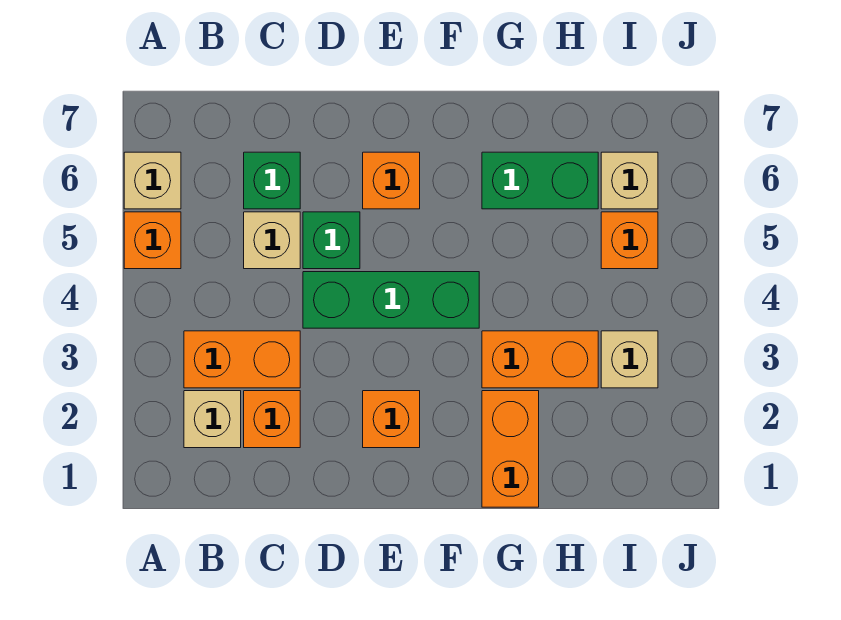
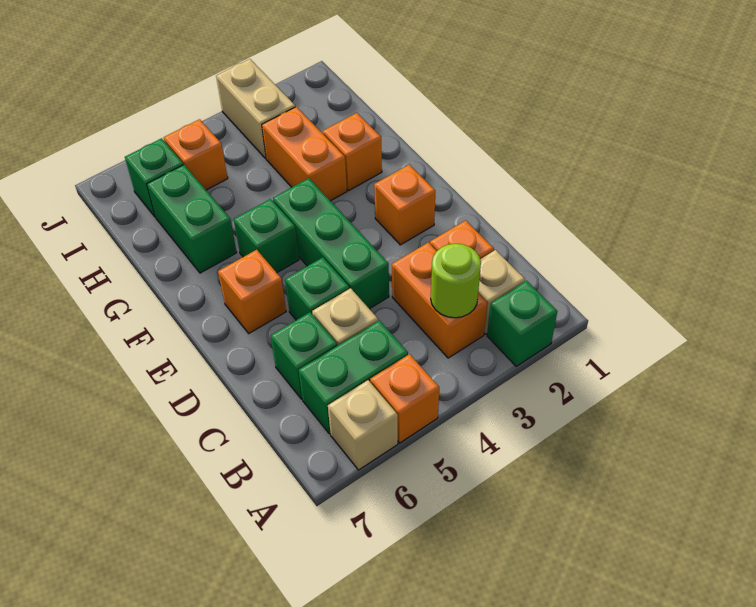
none -> green 1x1 brick [487,281,557,366]
none -> lime 1x1 round brick [431,244,481,318]
none -> green 1x2 brick [299,321,408,434]
none -> green 1x1 brick [234,199,299,273]
orange 1x2 brick [482,391,539,507] -> orange 1x1 brick [323,113,382,190]
tan 1x1 brick [601,331,658,388] -> tan 1x2 brick [216,59,295,159]
tan 1x1 brick [601,152,658,209] -> green 1x1 brick [125,138,183,217]

